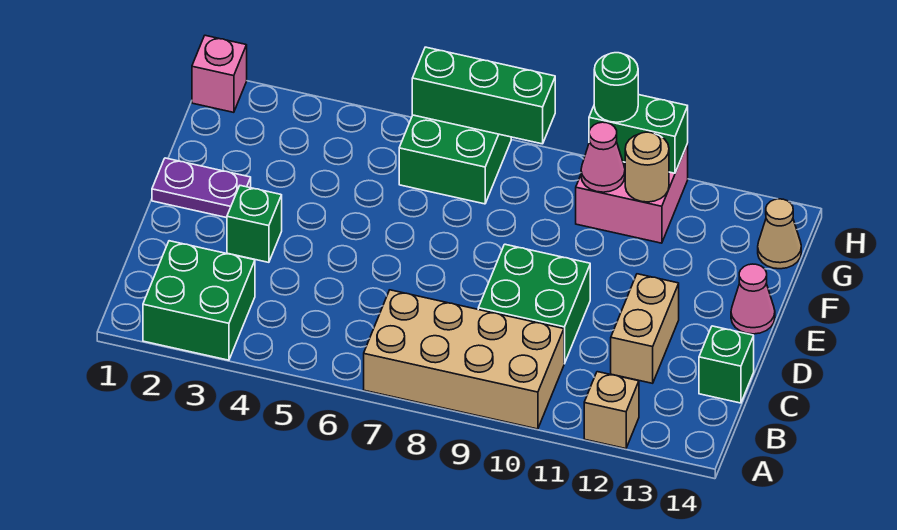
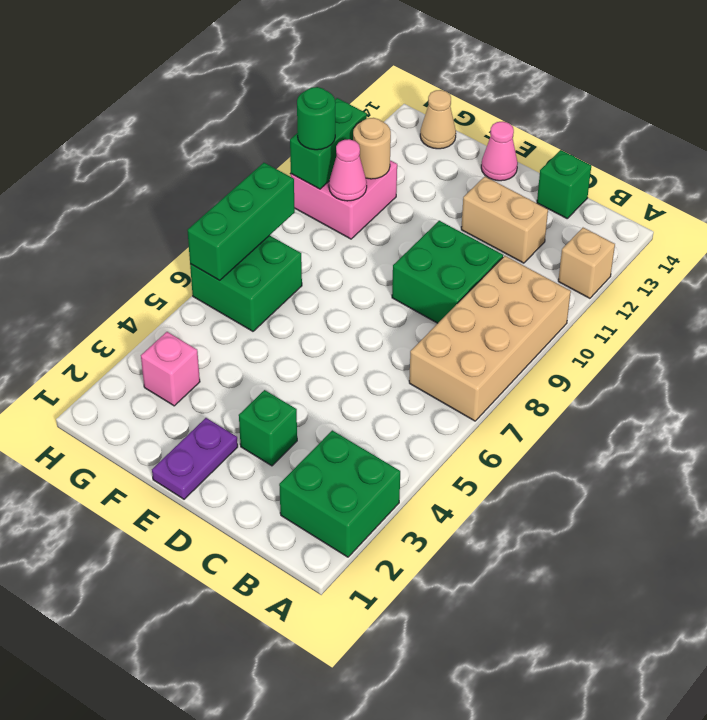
pink 1x1 brick [192,35,247,112] -> pink 1x1 brick moved to [141,332,200,406]

